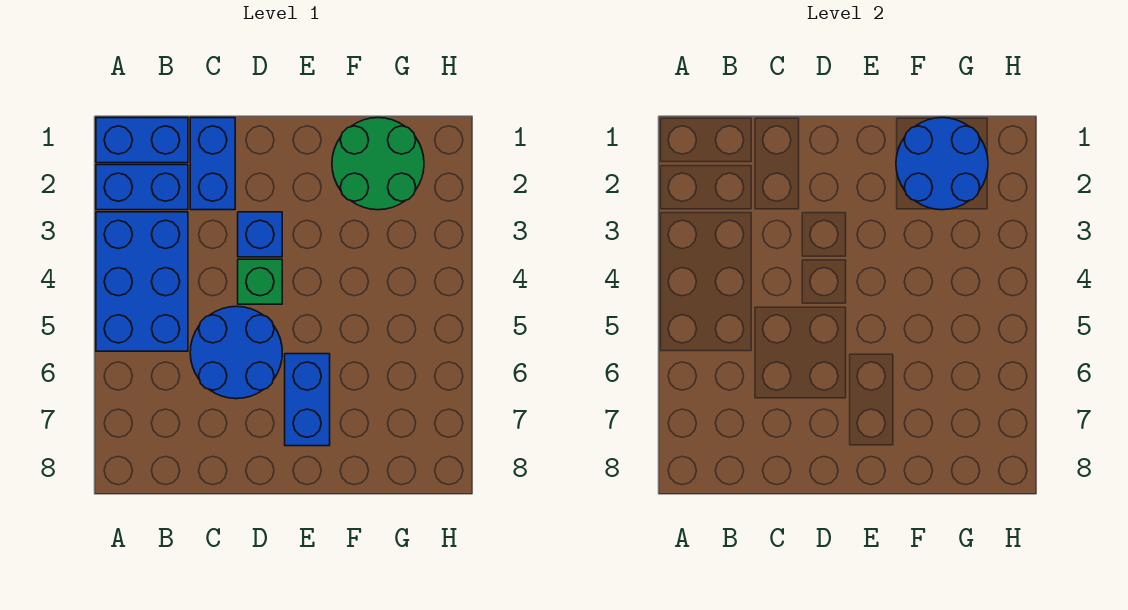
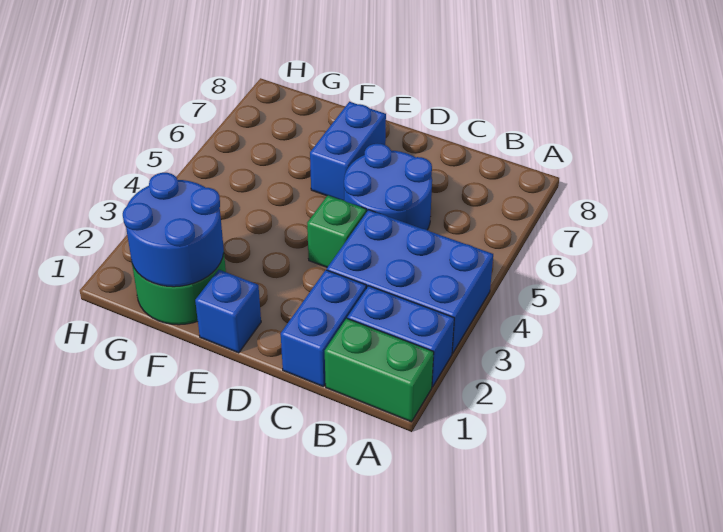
blue 1x2 brick [96,118,188,163] -> green 1x2 brick [325,318,434,422]
blue 2x3 brick [96,212,188,351] -> blue 2x3 brick turned to [327,210,493,353]
blue 1x1 brick [238,212,282,257] -> blue 1x1 brick moved to [195,270,261,353]

